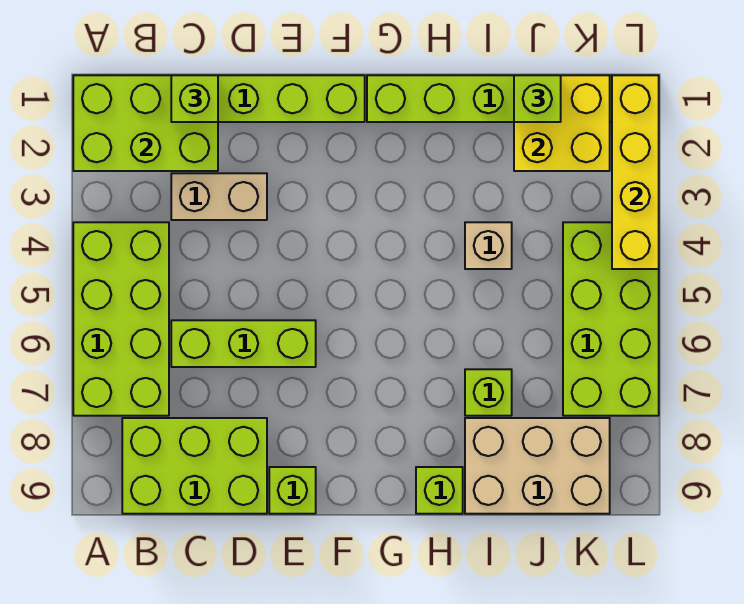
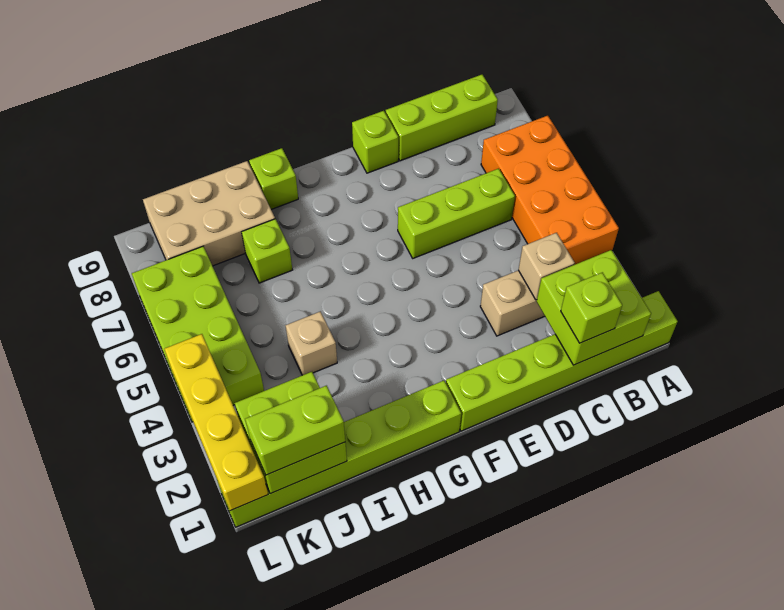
lime 2x3 brick [73,75,218,171] -> lime 2x2 brick [537,250,651,365]
lime 2x4 brick [73,222,169,416] -> orange 2x4 brick [481,116,619,264]
lime 2x3 brick [122,418,267,514] -> lime 1x3 brick [386,75,498,161]
none -> tan 1x1 brick [518,233,575,300]
yellow 2x2 brick [514,75,610,171] -> lime 2x2 brick [234,372,347,494]
lime 1x1 brick [514,75,561,122] -> lime 1x2 brick [245,386,345,475]

